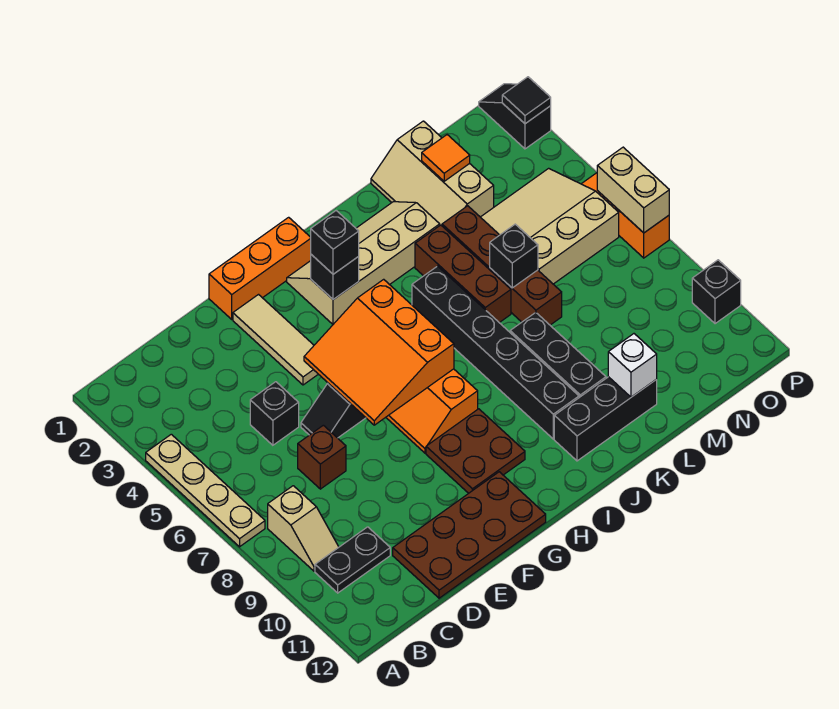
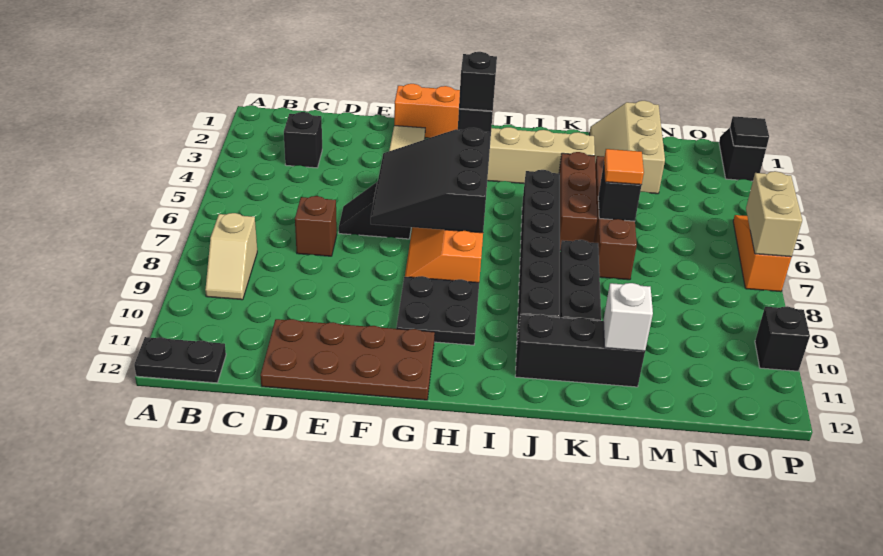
tan 1x4 plate [146,434,265,547] -> none
black 1x2 plate [315,527,390,593] -> black 1x2 plate moved to [134,337,226,383]
black 1x1 brick [250,382,299,445] -> black 1x1 brick moved to [284,112,322,168]
orange 3x3 slope [304,279,454,425] -> black 3x3 slope [371,128,491,233]
brown 2x2 plate [426,409,525,493] -> black 2x2 plate [396,276,479,345]
orange 1x1 tile [422,135,470,181] -> orange 1x1 tile moved to [604,149,644,185]
tan 3x3 slope [481,168,619,284] -> none

